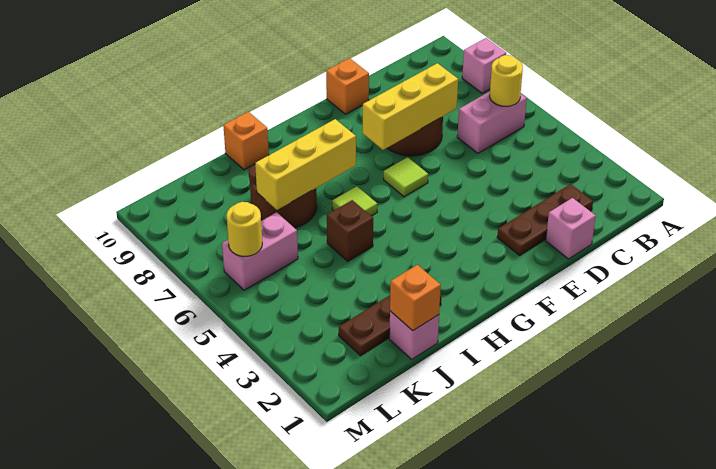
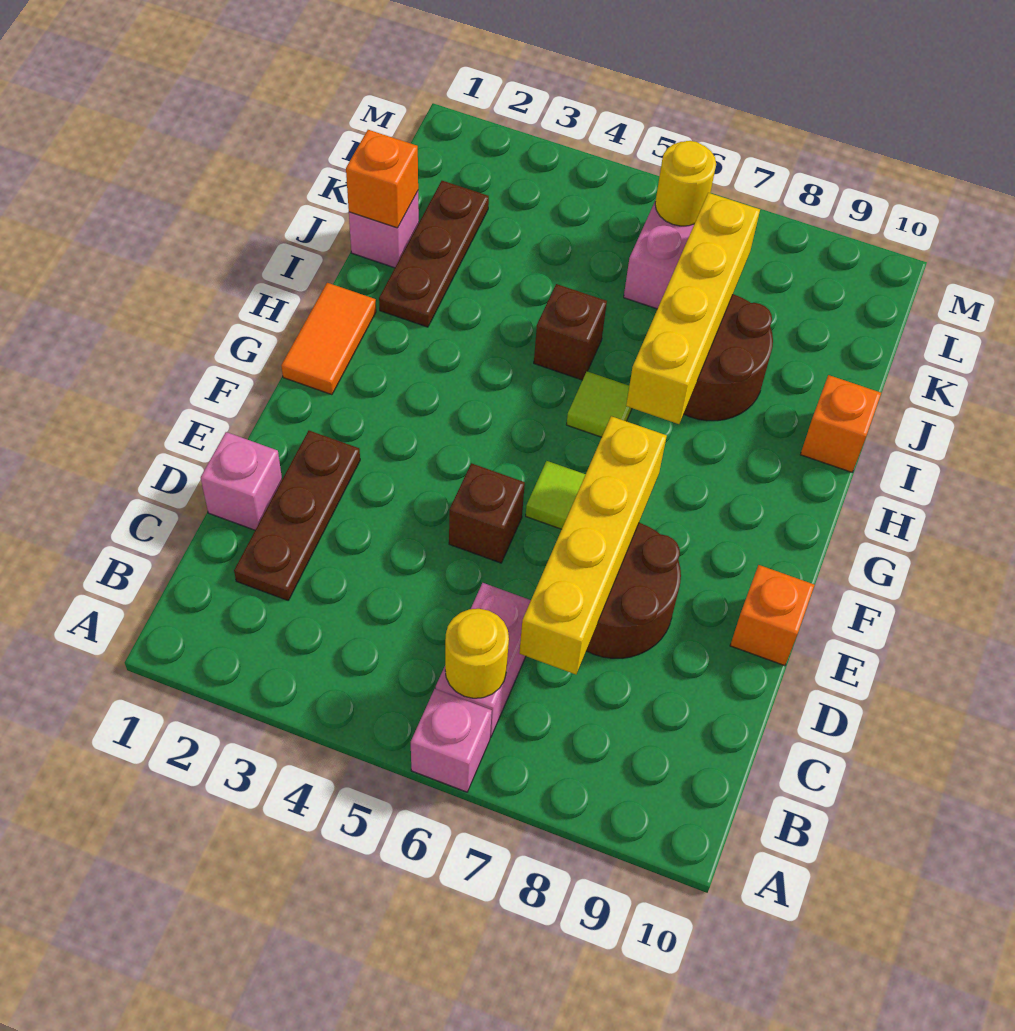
pink 1x1 brick [462,38,506,93] -> pink 1x1 brick moved to [411,689,492,792]
yellow 1x3 brick [363,63,458,150] -> yellow 1x4 brick [519,416,667,674]
none -> brown 1x1 brick [449,463,525,563]
none -> orange 1x2 tile [281,283,376,395]
yellow 1x3 brick [255,119,356,210] -> yellow 1x4 brick [626,193,760,424]

